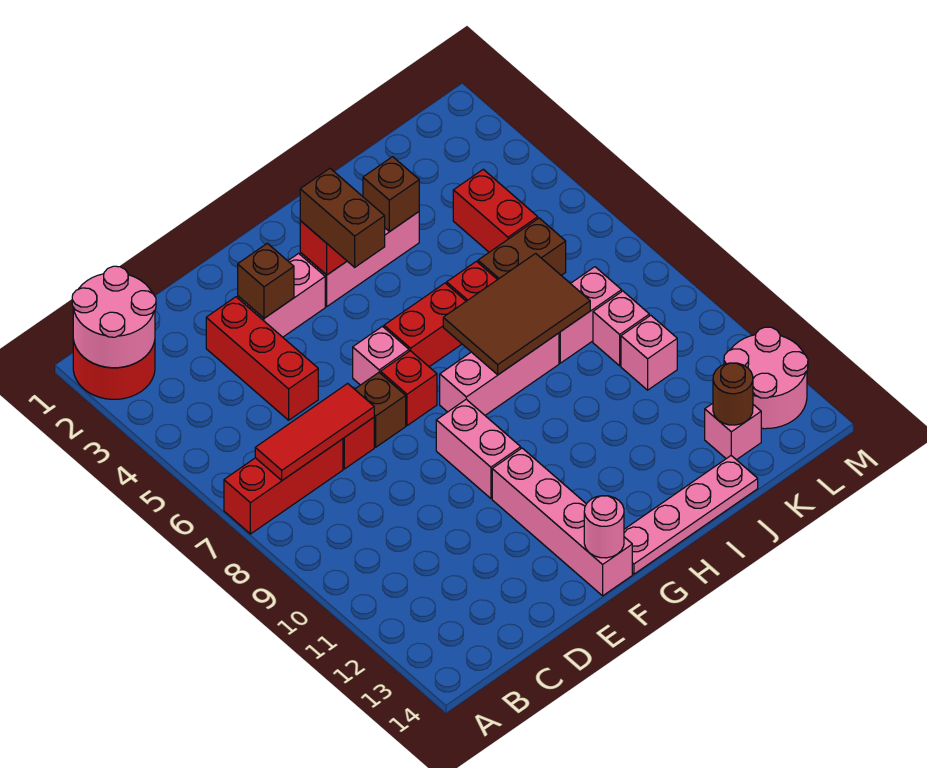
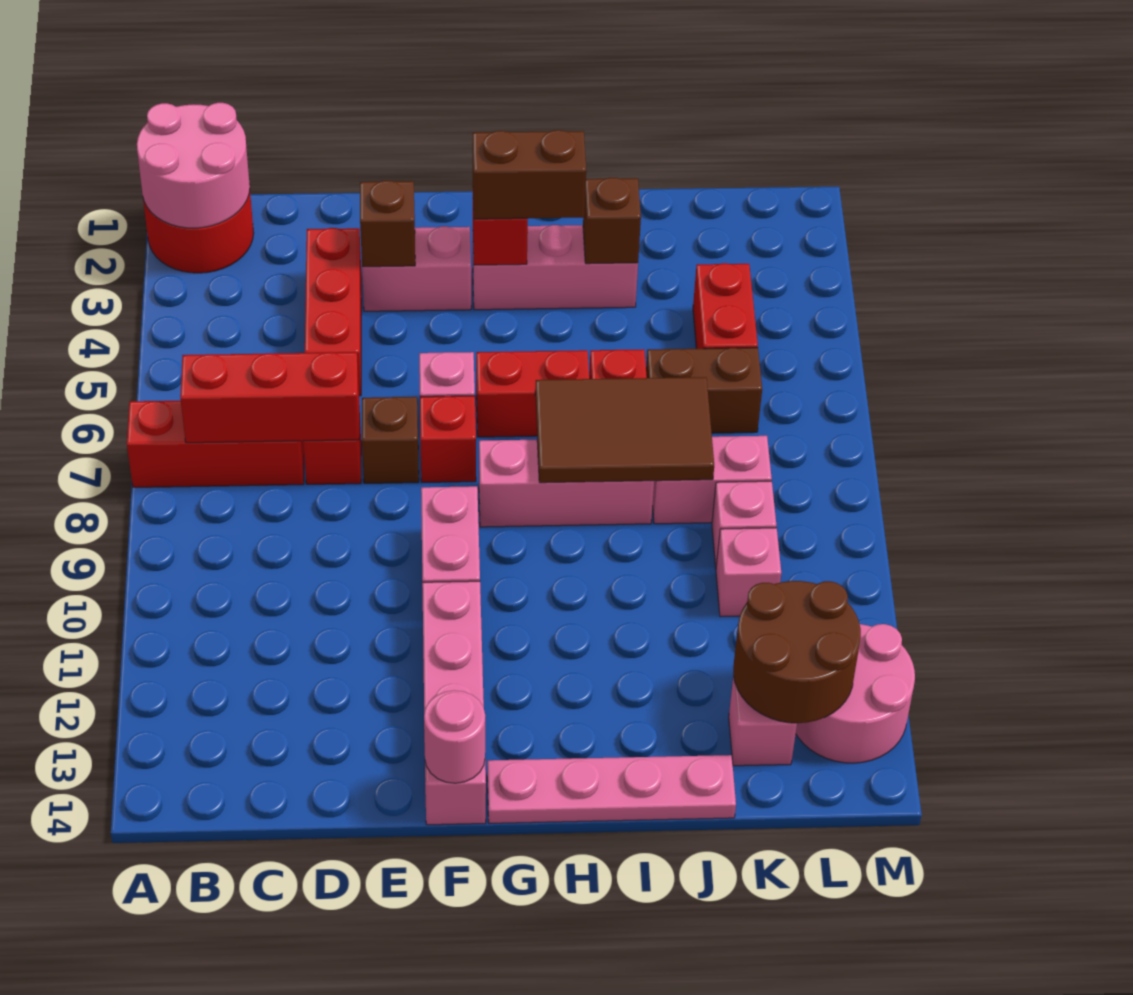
red 1x3 tile [255,384,374,480] -> red 1x3 brick [180,352,359,443]
brown 1x2 brick [300,168,385,267] -> brown 1x2 brick turned to [473,130,586,219]
brown 1x1 round brick [713,363,753,425] -> brown 2x2 round brick [733,581,861,723]

